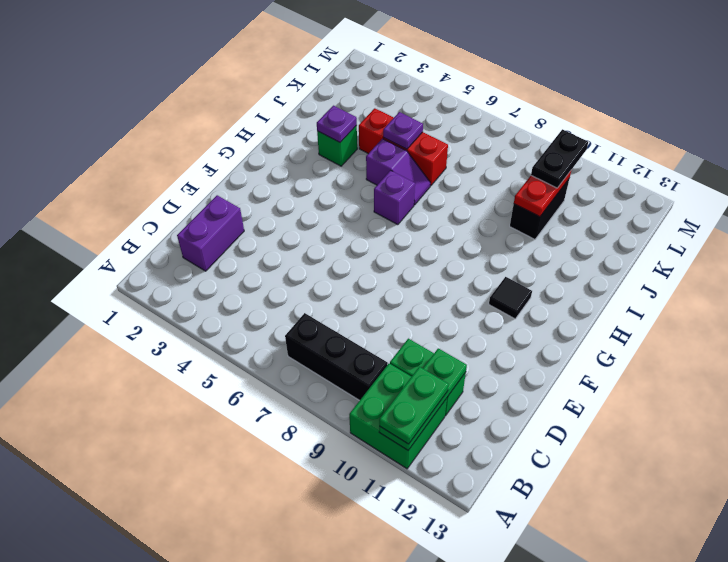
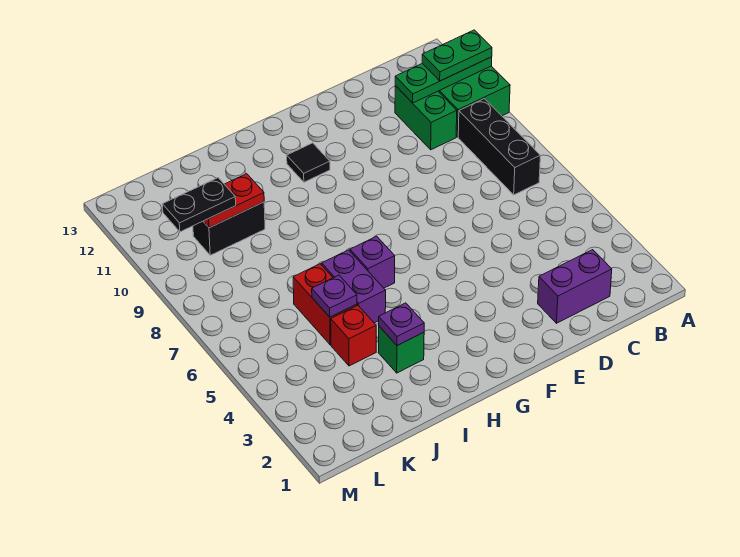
purple 1x2 slope [366,139,430,205] -> purple 1x2 brick [322,250,386,323]

